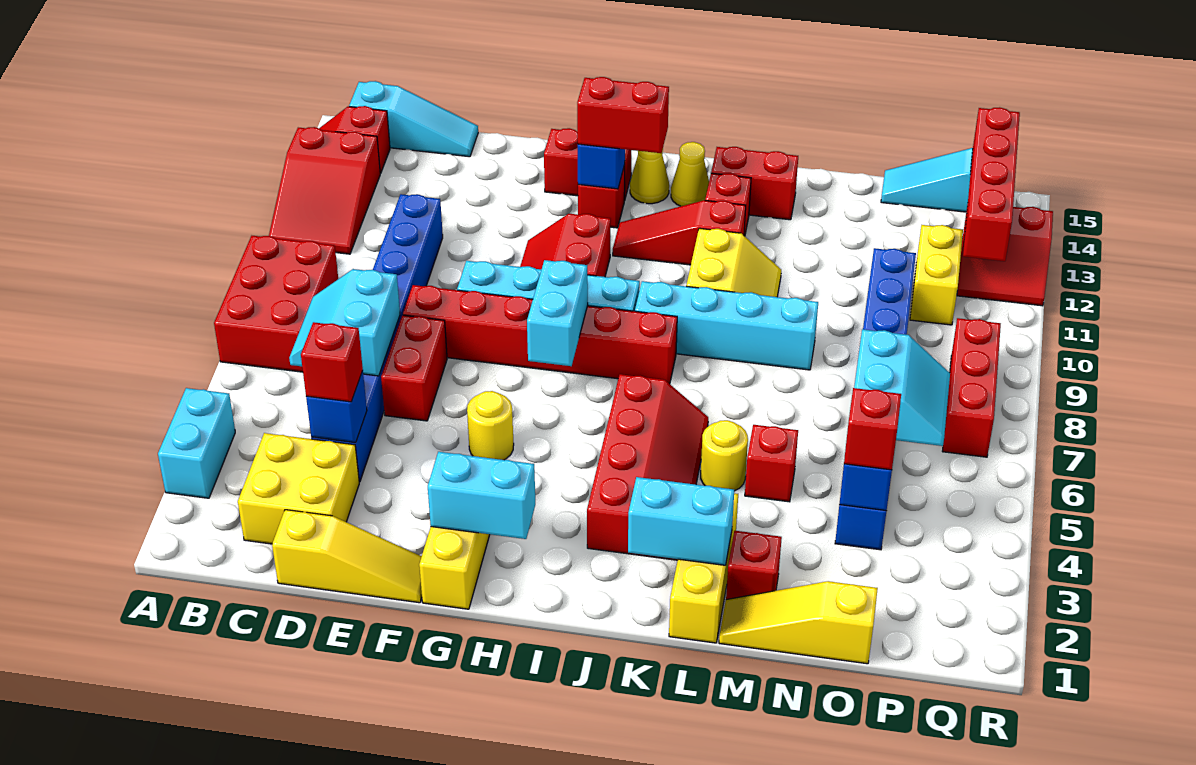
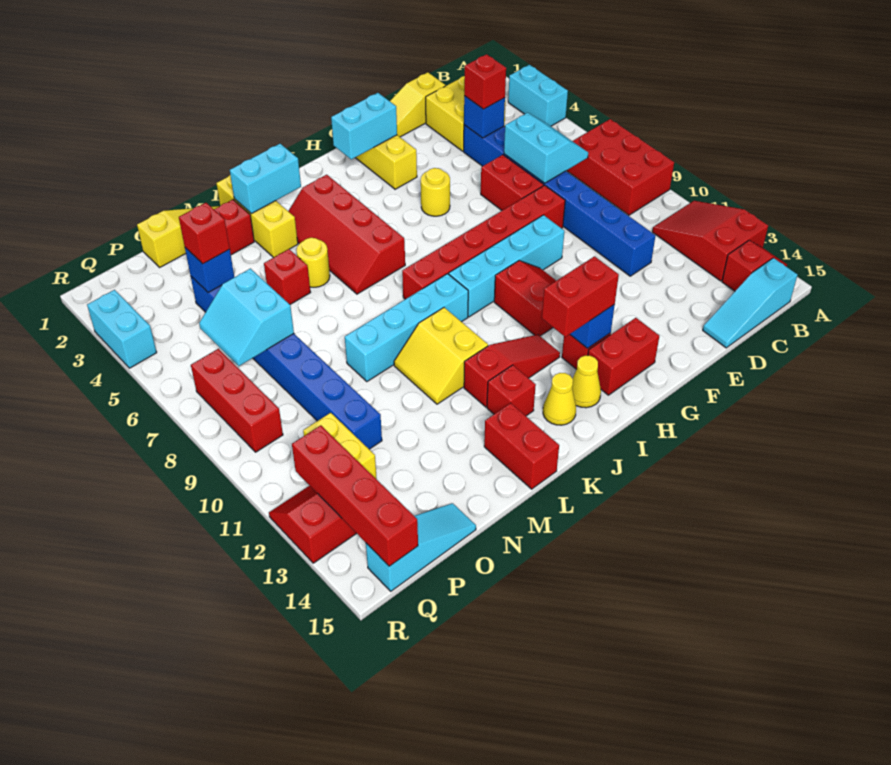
cyan 1x2 brick [527,260,588,366] -> cyan 1x2 brick moved to [87,290,157,368]
red 1x2 brick [711,147,798,220] -> red 1x2 brick turned to [484,403,559,489]

